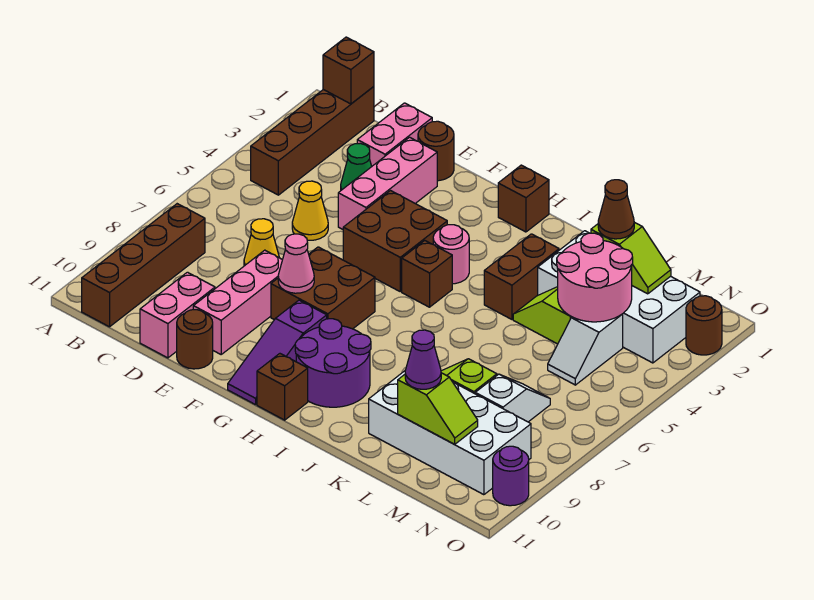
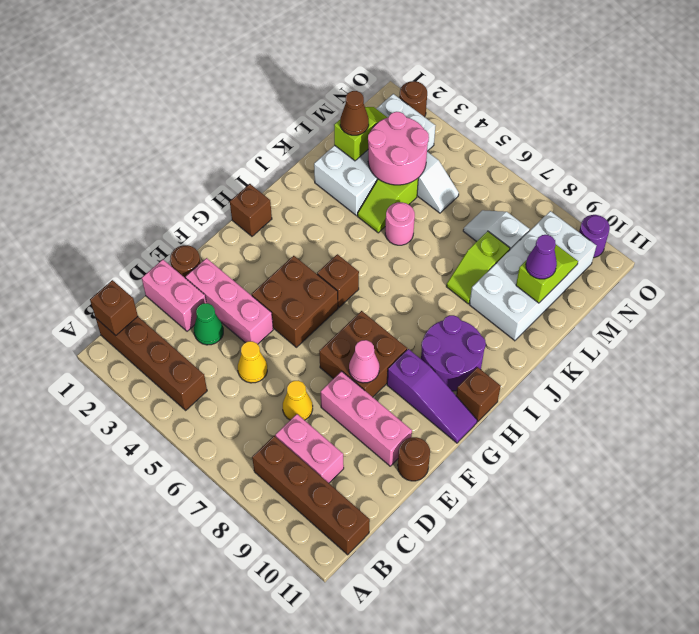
pink 1x2 brick [140,272,215,358] -> pink 1x2 brick moved to [275,414,344,483]
pink 1x1 round brick [433,225,469,284] -> pink 1x1 round brick moved to [385,202,415,245]
brown 1x2 brick [484,234,559,319] -> none

